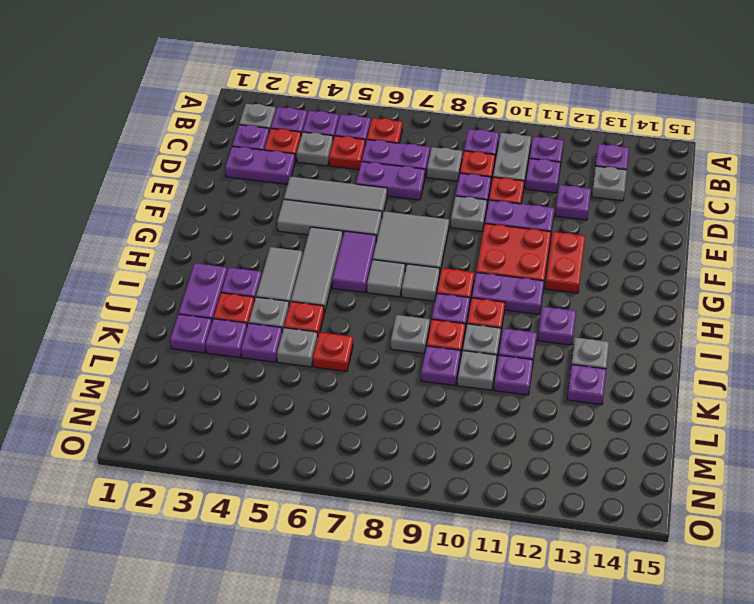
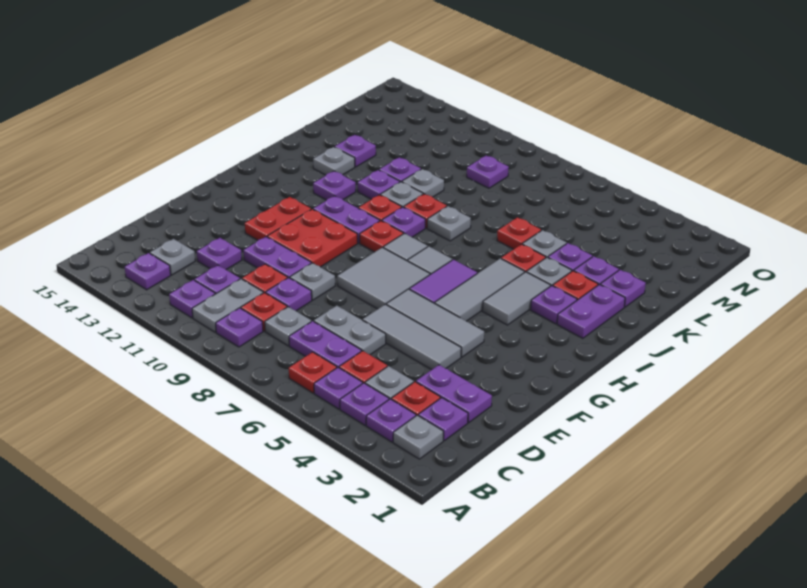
purple 1x2 plate [356,162,425,200] -> grey 1x2 plate [314,306,386,355]
purple 1x1 plate [421,346,461,385] -> purple 1x1 plate moved to [467,156,509,188]

